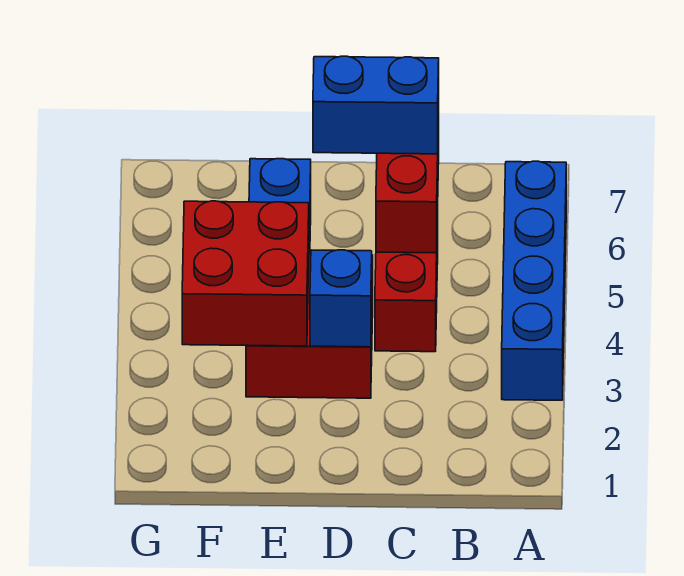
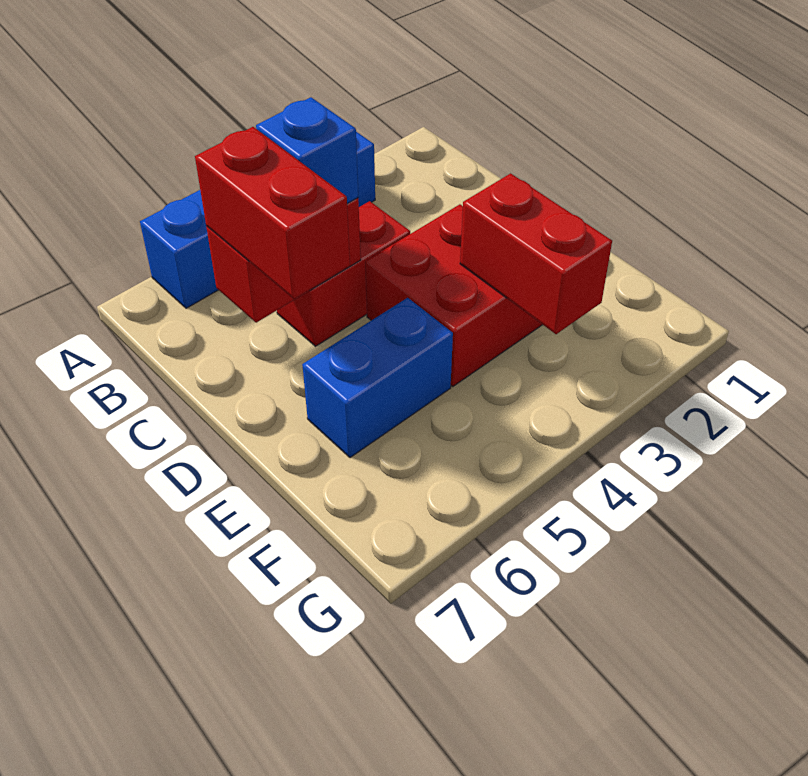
blue 1x2 brick [313,56,439,154] -> red 1x2 brick [195,127,350,299]
blue 1x1 brick [310,250,372,347] -> blue 1x1 brick moved to [256,97,358,204]
red 2x2 brick [182,201,309,346] -> red 1x2 brick [460,173,612,334]

